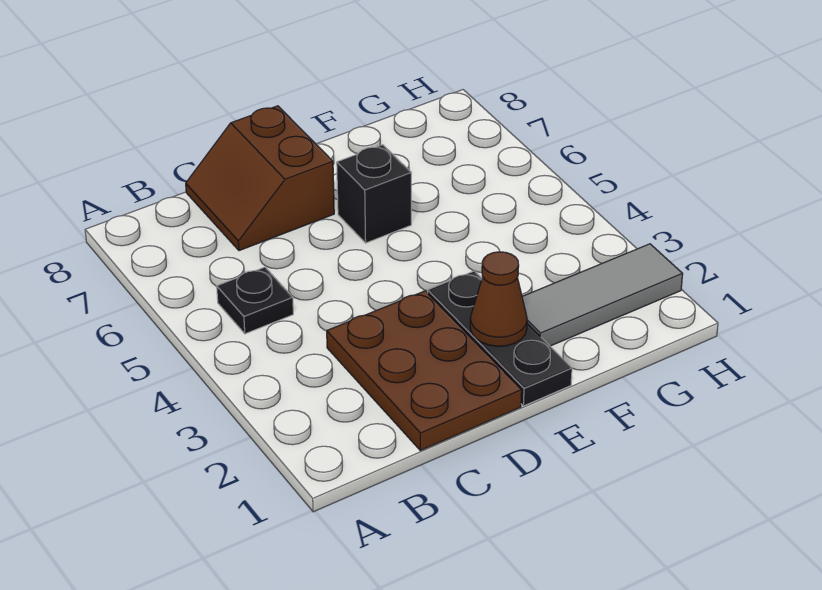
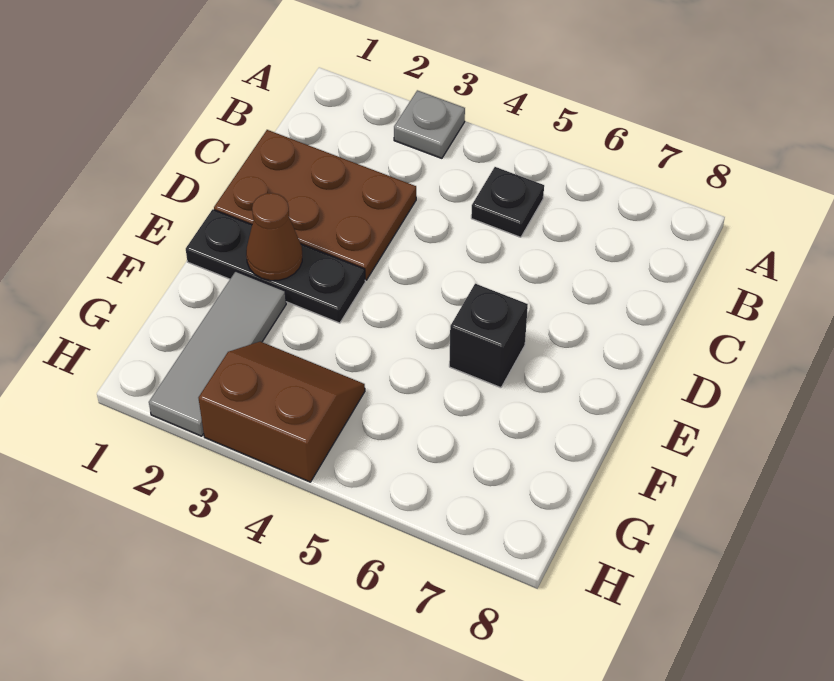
none -> grey 1x1 plate [394,90,465,158]
brown 2x2 slope [186,106,334,251] -> brown 2x2 slope moved to [199,342,365,482]

